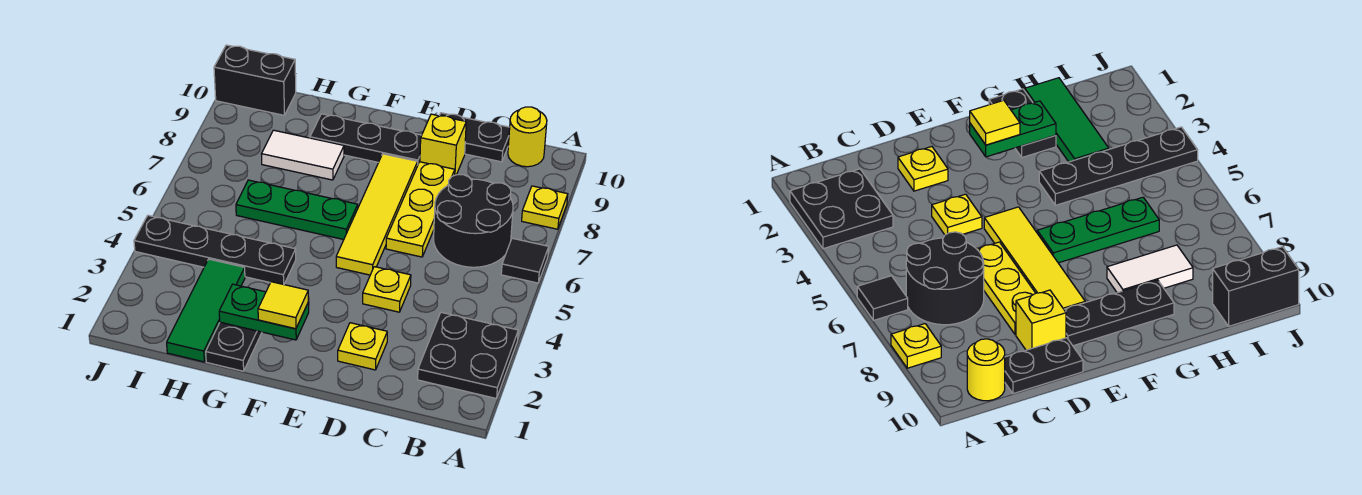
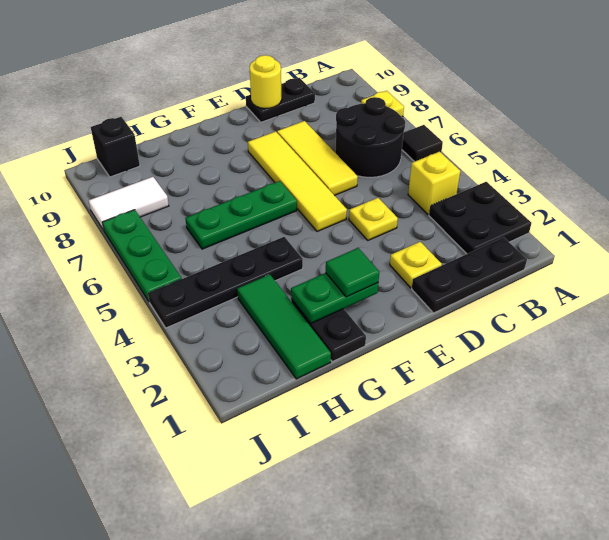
yellow 1x1 round brick [508,107,547,167] -> yellow 1x1 round brick moved to [249,55,282,109]
yellow 1x3 plate [386,162,455,257] -> yellow 1x3 tile [277,121,358,196]
yellow 1x1 brick [420,114,466,175] -> yellow 1x1 brick moved to [408,152,460,214]
black 1x3 plate [310,114,422,164] -> black 1x3 plate moved to [412,237,527,313]
yellow 1x1 tile [258,282,308,329] -> green 1x1 tile [326,248,379,297]
white 1x2 tile [262,130,344,180] -> white 1x2 tile moved to [89,177,169,230]
black 1x2 brick [214,45,296,115] -> black 1x1 brick [91,117,140,177]
none -> green 1x3 plate [102,210,182,301]

